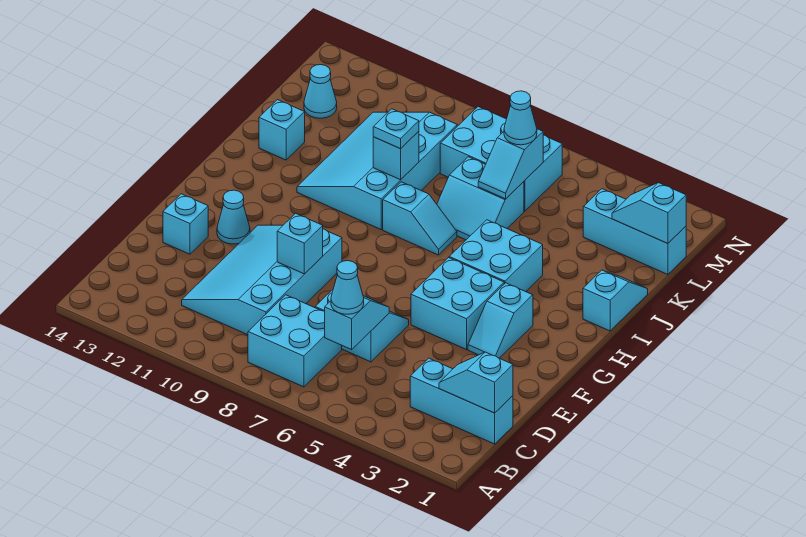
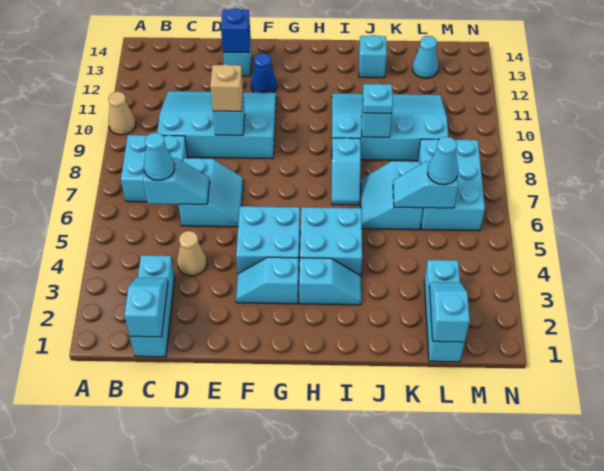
none -> tan 1x1 cone [108,92,136,135]
none -> tan 1x1 cone [177,231,207,276]
none -> tan 1x1 brick [210,64,243,111]
none -> blue 1x1 brick [221,9,250,53]
cyan 1x1 cone [217,190,250,244] -> blue 1x1 cone [251,53,277,93]
cyan 1x2 slope [583,270,648,331] -> cyan 1x2 slope moved to [299,258,361,305]

